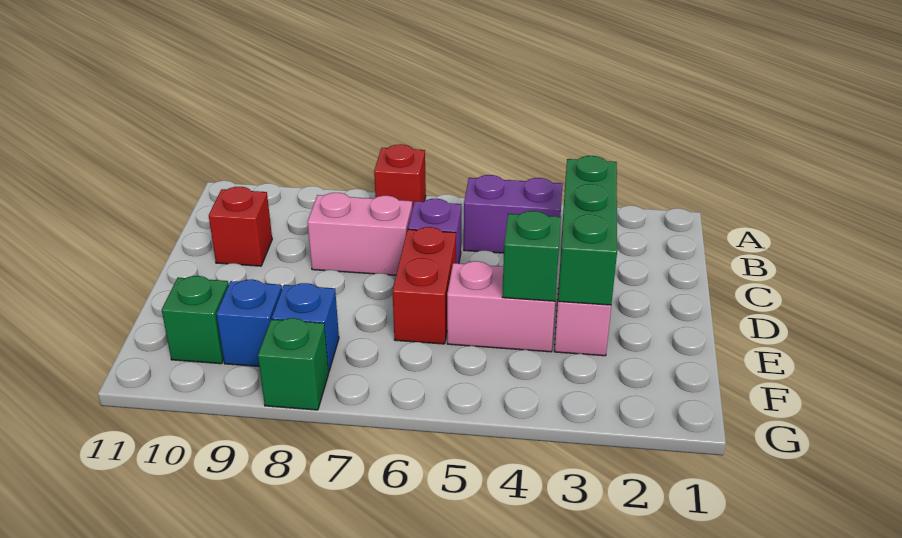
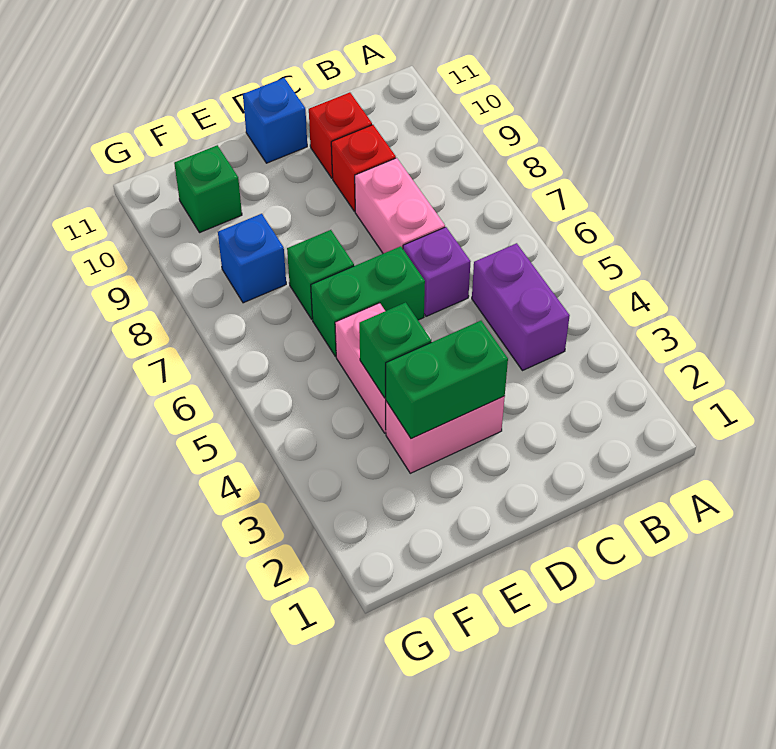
red 1x1 brick [374,144,426,209] -> red 1x1 brick moved to [331,125,396,211]
green 1x3 brick [558,156,617,305] -> green 1x2 brick [386,321,508,438]
red 1x2 brick [393,227,456,344] -> green 1x2 brick [311,246,425,356]
blue 1x1 brick [217,279,282,366] -> blue 1x1 brick moved to [243,78,307,163]
green 1x1 brick [258,318,329,410] -> green 1x1 brick moved to [287,230,354,319]

